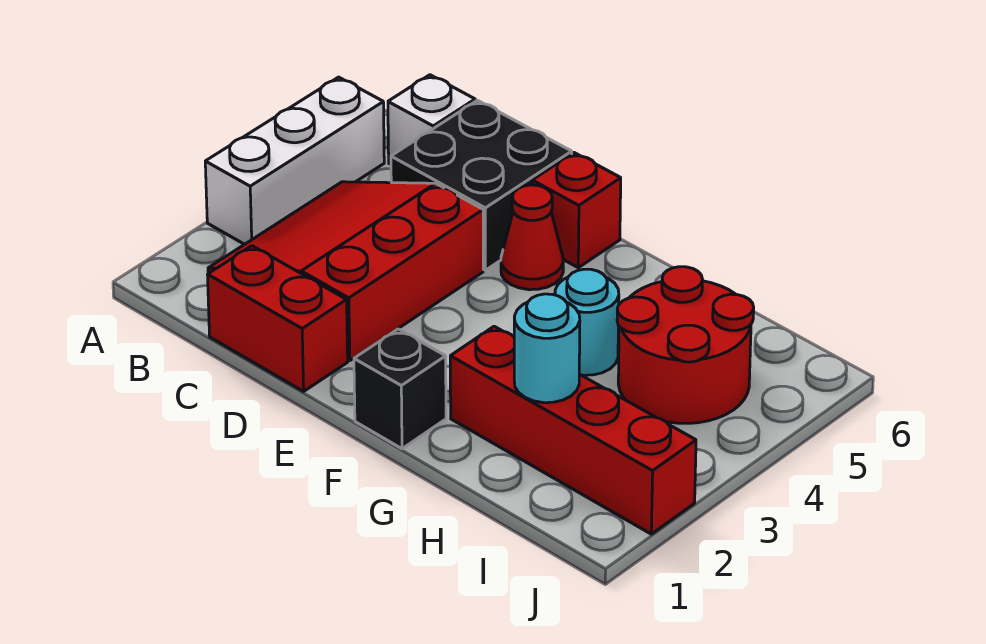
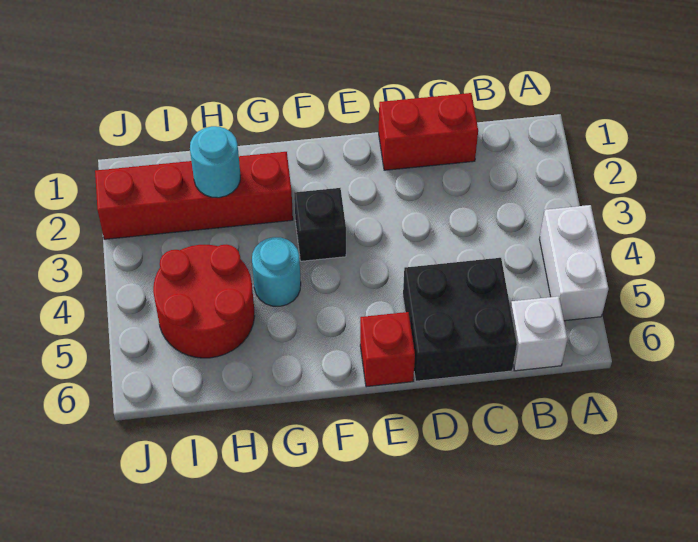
white 1x3 brick [205,77,384,244] -> white 1x2 brick [540,205,609,321]
red 3x3 slope [208,182,483,361] -> none
red 1x1 cone [501,185,563,290] -> none
black 1x1 brick [354,329,446,449] -> black 1x1 brick moved to [294,188,346,261]

